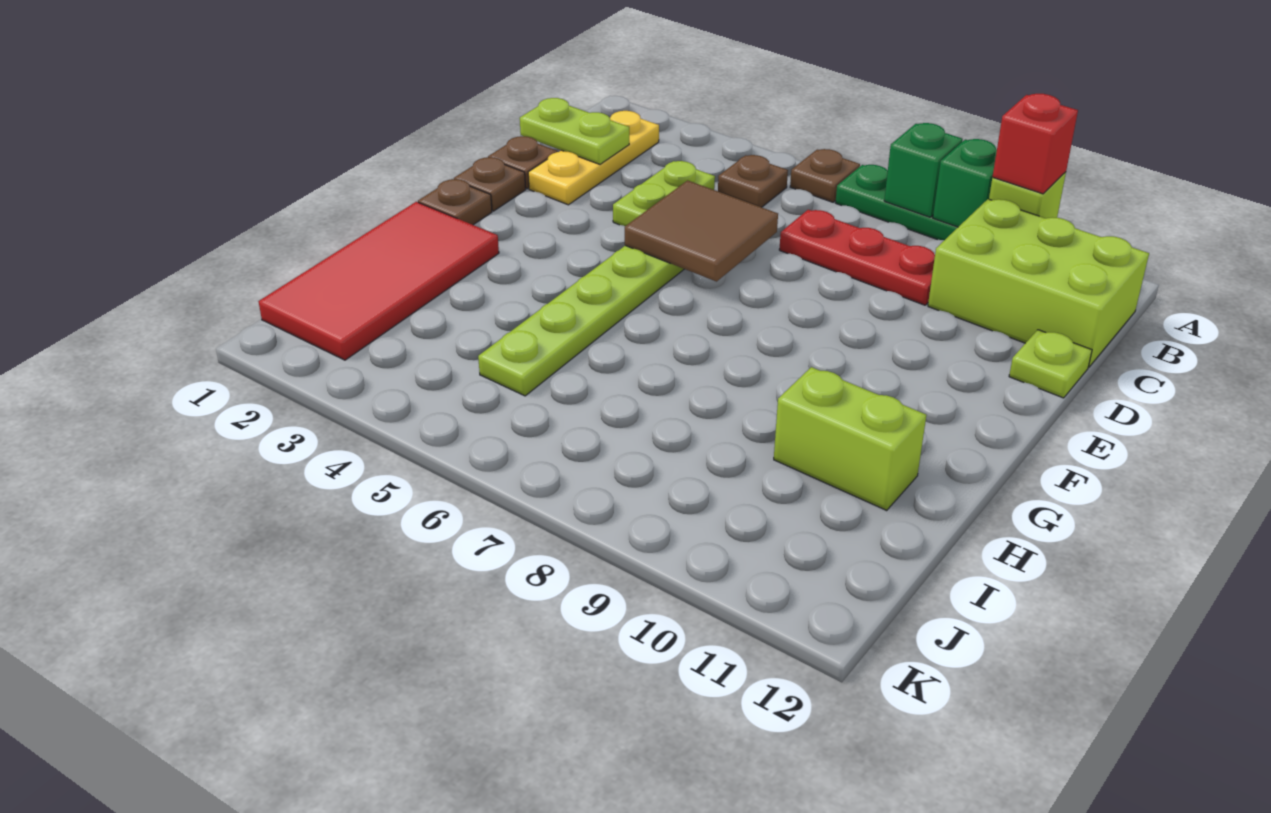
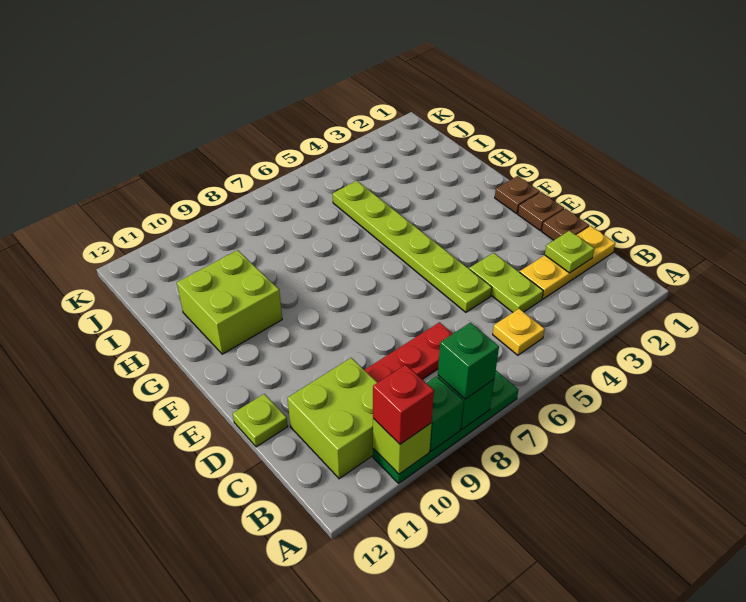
brown 1x1 plate [790,149,860,202] -> none
none -> green 1x1 brick [438,323,499,399]
yellow 1x3 plate [528,111,659,205] -> yellow 1x3 plate turned to [520,226,615,299]
brown 1x1 plate [718,155,788,207] -> yellow 1x1 plate [493,309,545,355]
lime 2x3 brick [928,199,1149,367] -> lime 2x2 brick [288,358,377,479]
lime 1x2 plate [520,98,629,164] -> lime 1x1 plate [545,231,595,273]
brown 2x2 tile [625,180,778,282] -> none
red 2x4 tile [258,202,499,360] -> none
lime 1x2 brick [774,367,926,510] -> lime 2x2 brick [177,250,282,354]

